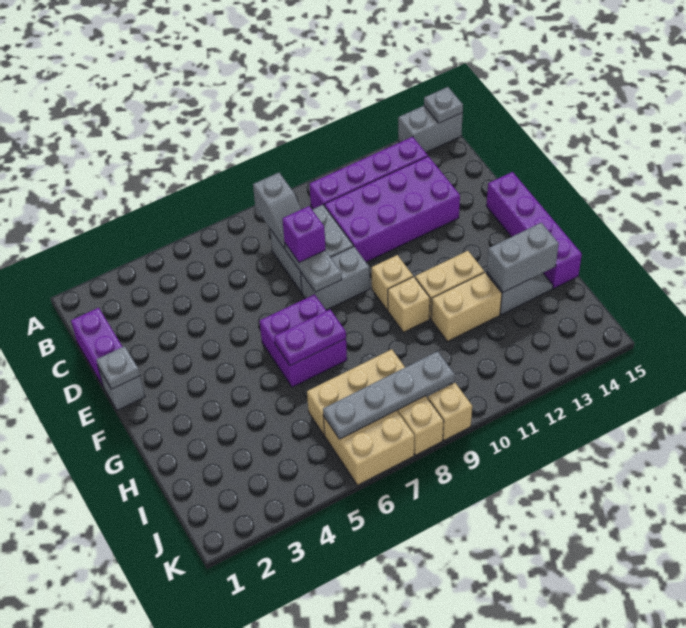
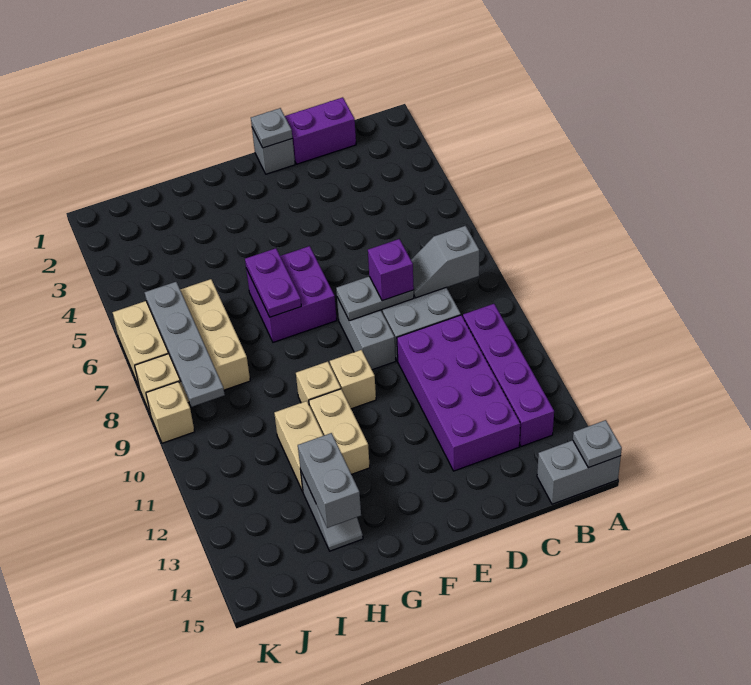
grey 1x2 brick [398,106,463,152] -> grey 1x2 brick turned to [537,440,621,504]
purple 1x4 brick [486,172,582,288] -> none

